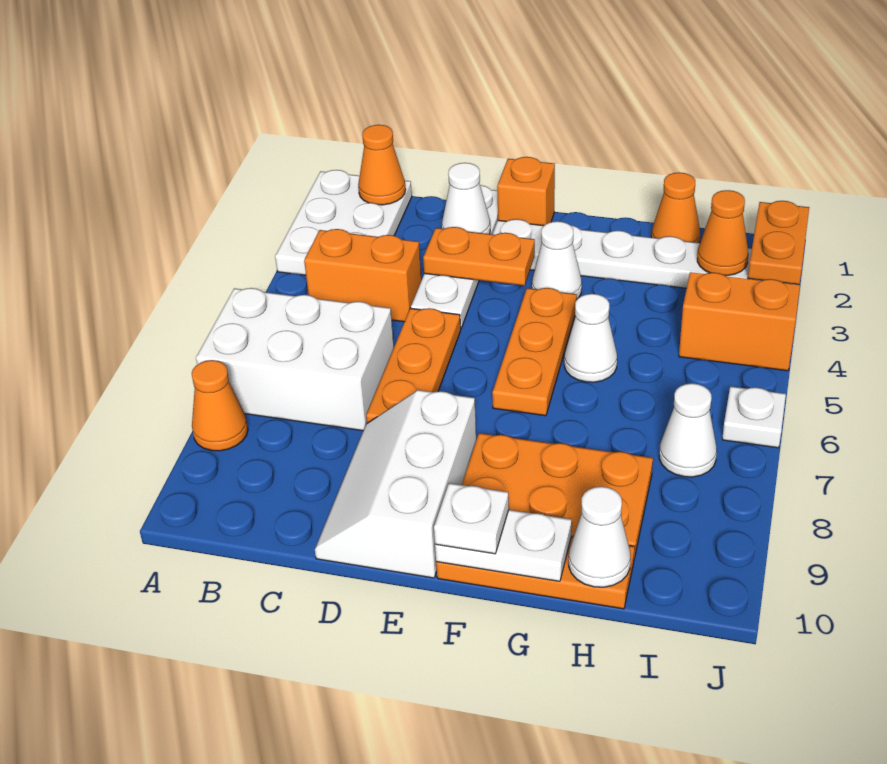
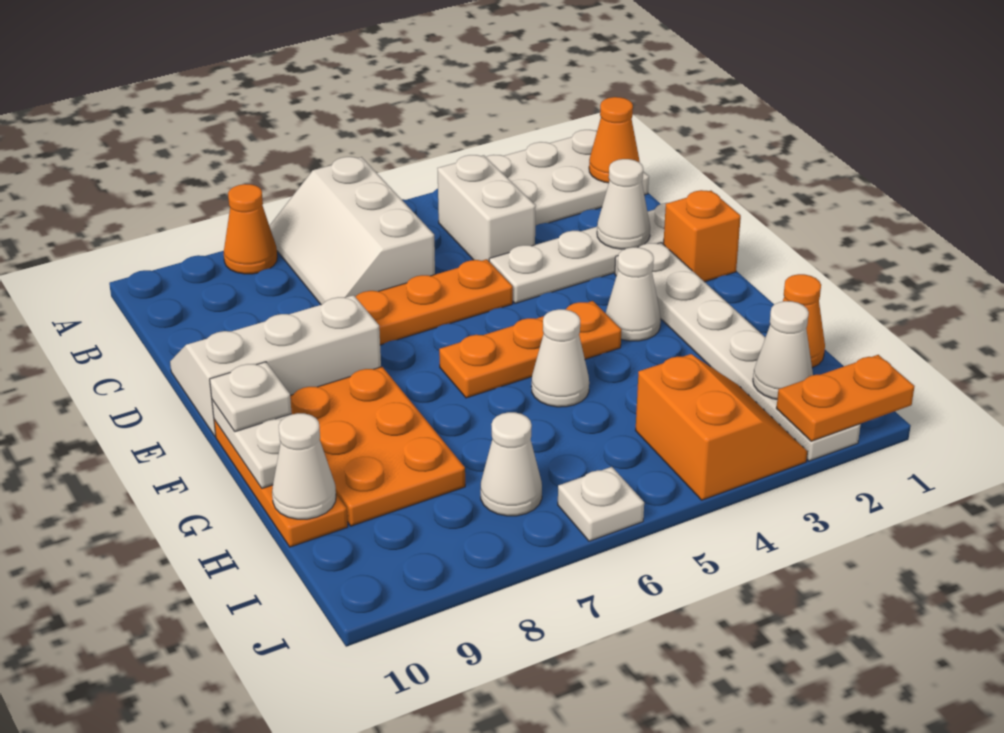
white 2x3 brick [196,288,394,431] -> white 2x3 slope [269,157,435,305]
orange 1x2 brick [304,229,422,322] -> white 1x2 brick [437,155,536,261]
orange 1x2 plate [423,227,535,286] -> none
orange 1x1 cone [697,190,749,276] -> white 1x1 cone [753,301,813,399]

